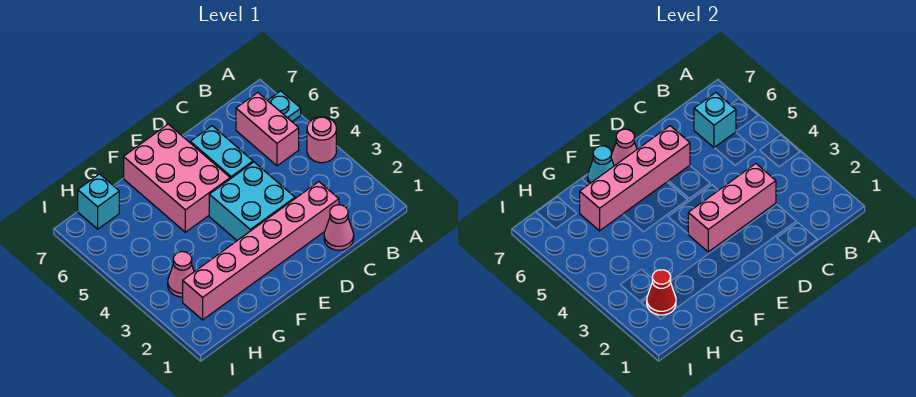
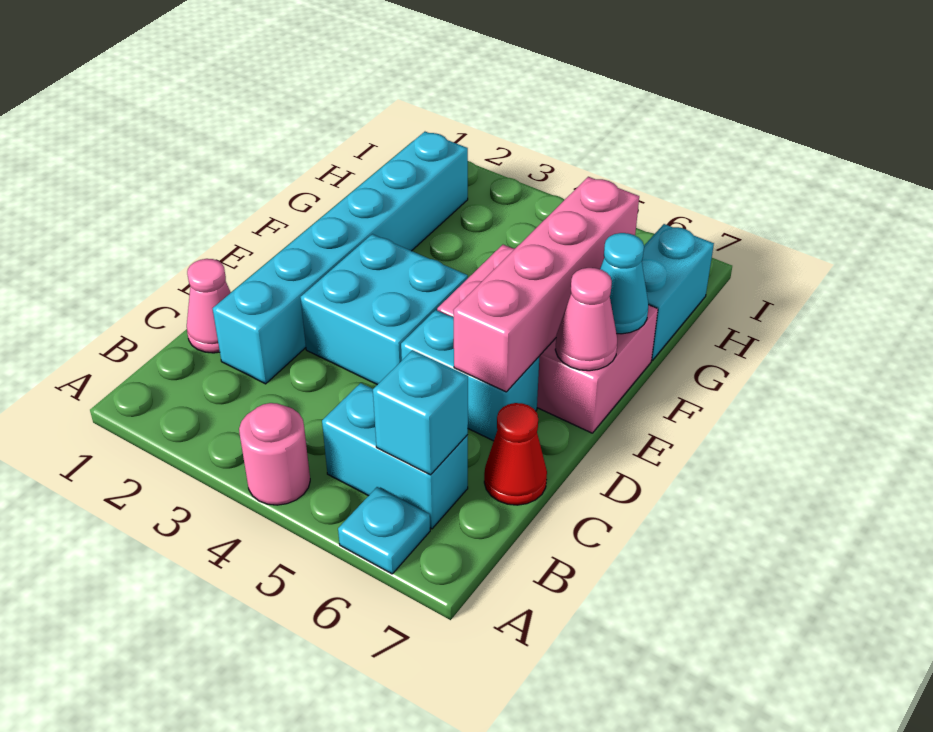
pink 1x2 brick [236,93,299,166] -> cyan 1x2 brick [322,383,468,529]
pink 1x6 brick [183,182,339,320] -> cyan 1x6 brick [213,132,468,384]
pink 1x3 brick [688,164,776,252] -> none
red 1x1 cone [647,270,676,315] -> red 1x1 cone moved to [484,403,547,505]
pink 1x1 cone [168,252,194,297] -> none
cyan 1x1 brick [78,174,119,229] -> cyan 1x2 brick [642,224,714,360]

